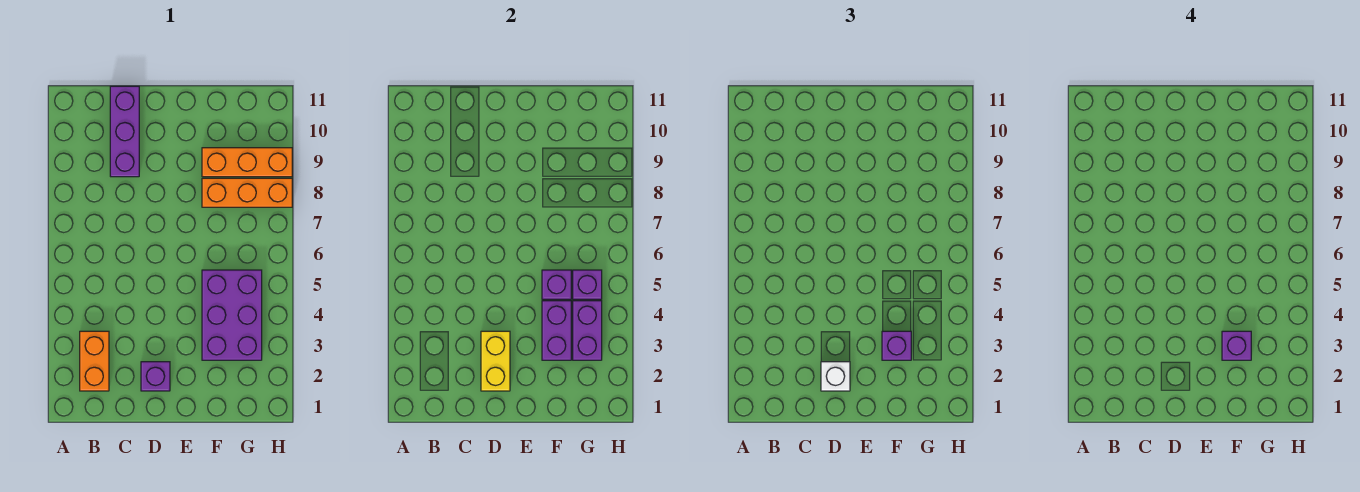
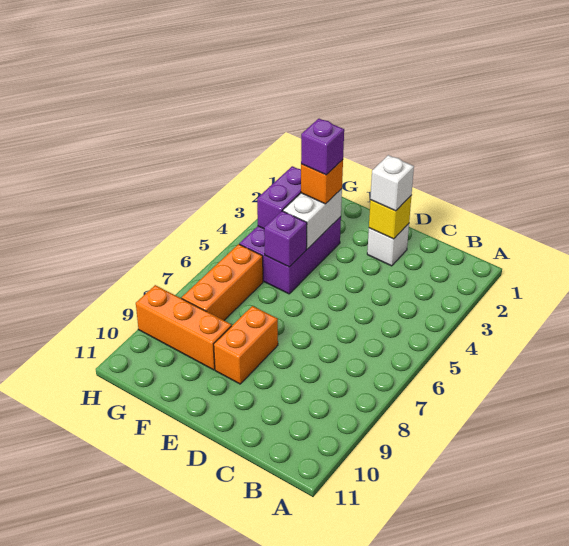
orange 1x2 brick [80,331,109,391] -> orange 1x2 brick moved to [214,306,278,384]
purple 1x3 brick [110,86,139,177] -> none
purple 1x1 brick [141,362,170,391] -> white 1x1 brick [367,224,409,266]
yellow 1x2 brick [481,331,510,391] -> yellow 1x1 brick [369,195,412,239]
purple 1x2 brick [542,301,571,360] -> white 1x2 brick [283,189,342,249]
purple 1x1 brick [882,331,911,360] -> orange 1x1 brick [301,160,343,204]
orange 1x3 brick [202,178,292,207] -> orange 1x3 brick turned to [182,244,263,320]
purple 1x1 brick [573,270,602,299] -> none

